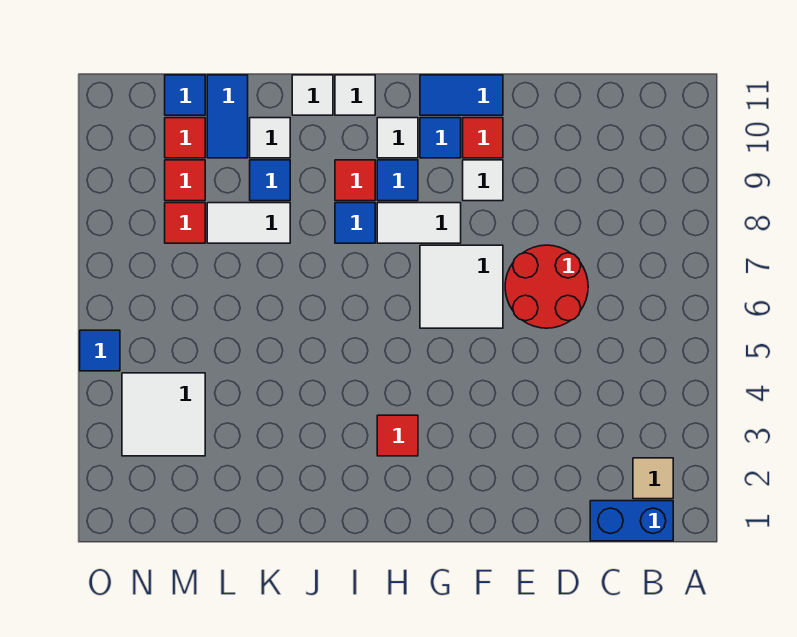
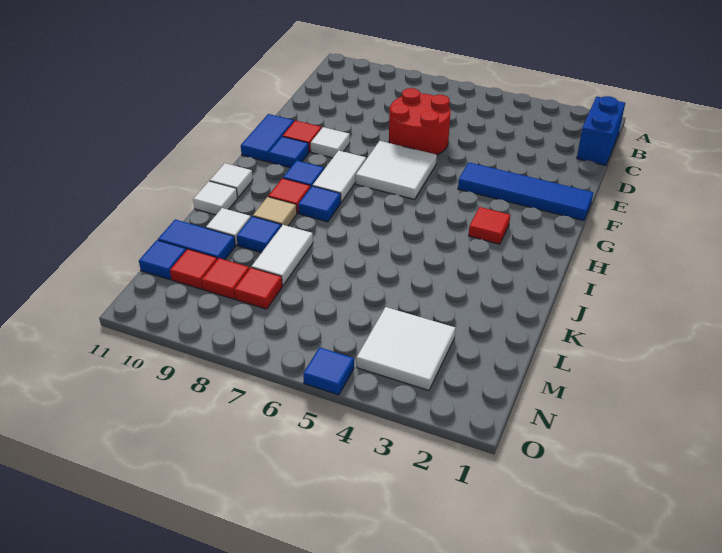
tan 1x1 tile [633,458,673,499] -> tan 1x1 tile moved to [253,197,297,226]
none -> blue 1x4 tile [458,162,593,221]
white 1x1 tile [377,118,418,158] -> none

